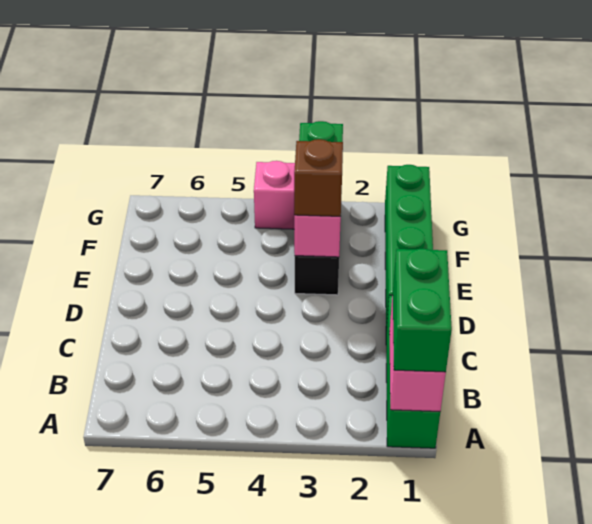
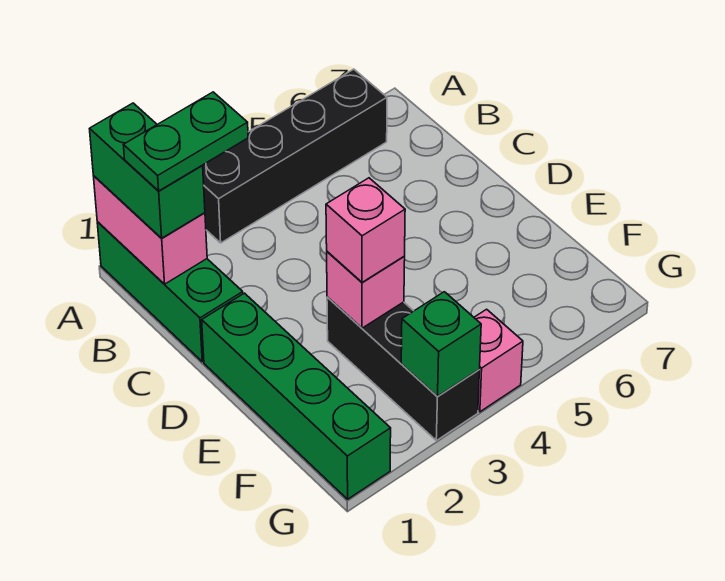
none -> black 1x4 brick [202,69,387,243]
none -> green 1x2 plate [124,92,248,191]
brown 1x1 brick [294,139,343,216] -> pink 1x1 brick [326,178,405,282]

